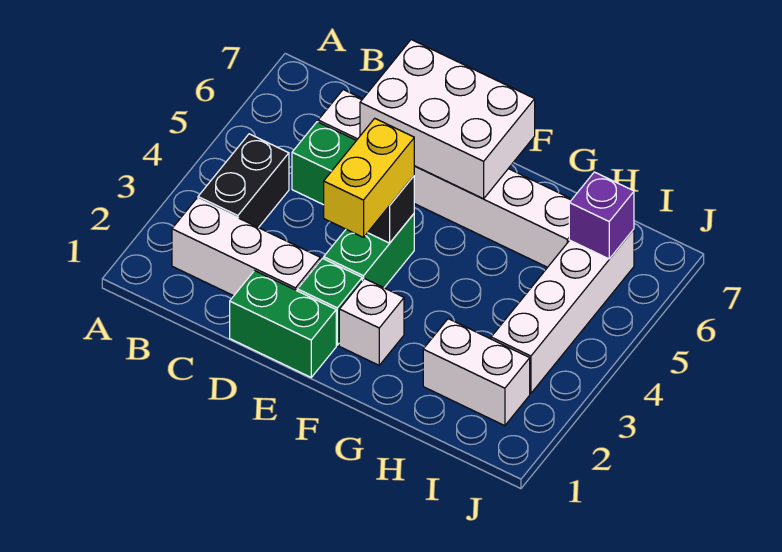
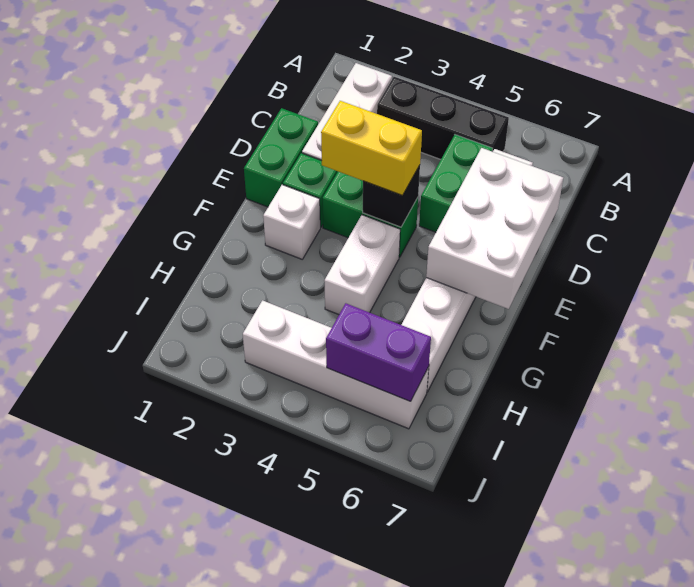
black 1x2 brick [198,134,289,228] -> black 1x3 brick [377,77,509,159]
white 1x2 brick [423,319,530,426] -> white 1x2 brick moved to [324,215,400,315]
purple 1x1 brick [569,172,634,259] -> purple 1x2 brick [326,303,431,401]

